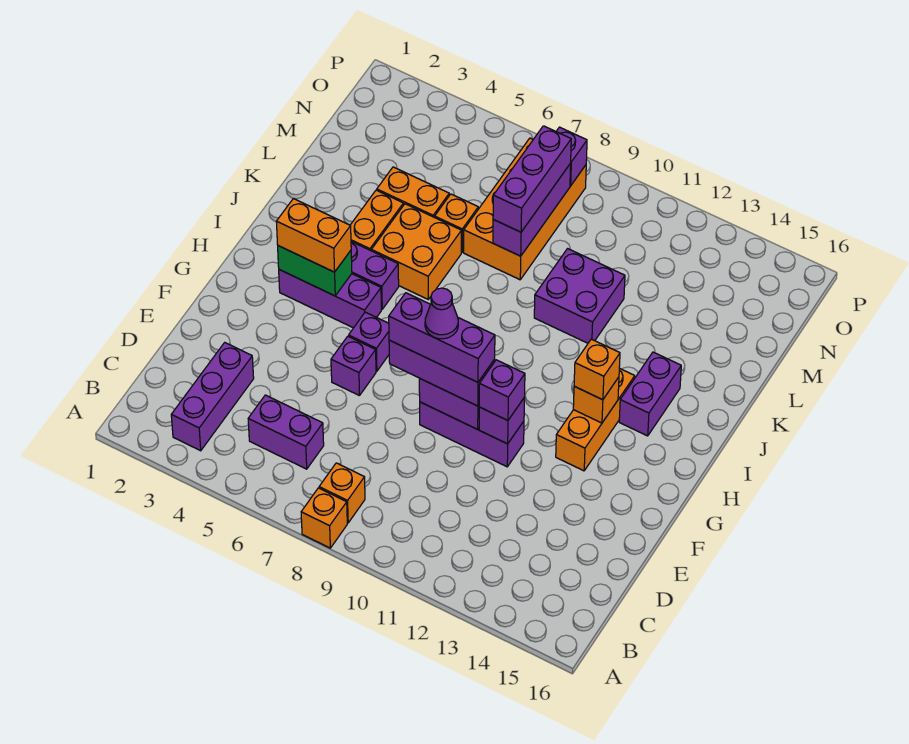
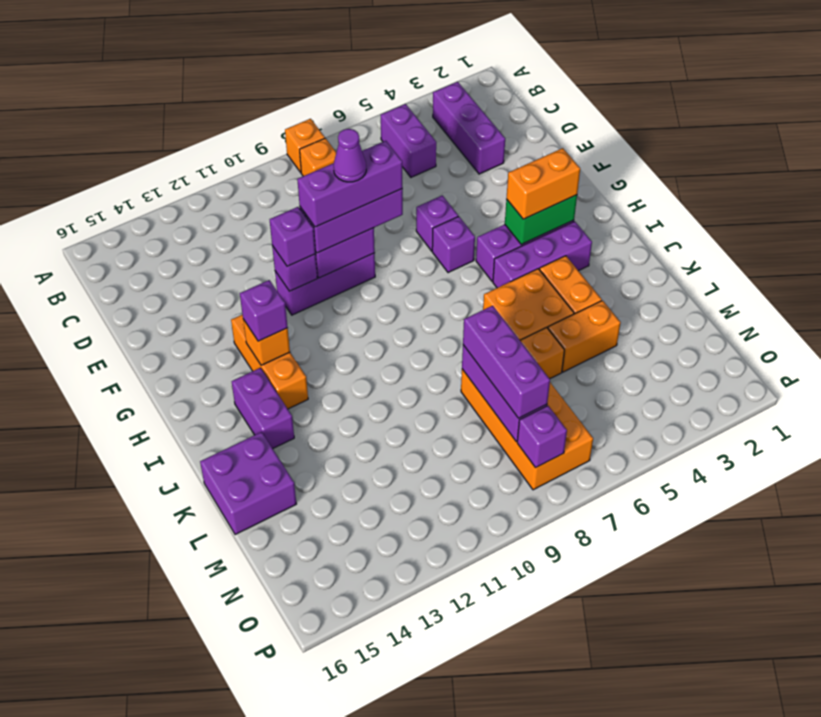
purple 1x2 brick [248,395,324,469] -> purple 1x2 brick turned to [381,104,436,177]
orange 1x1 brick [574,339,620,400] -> purple 1x1 brick [240,280,288,341]
purple 2x2 brick [534,249,625,343] -> purple 2x2 brick moved to [200,432,296,535]

